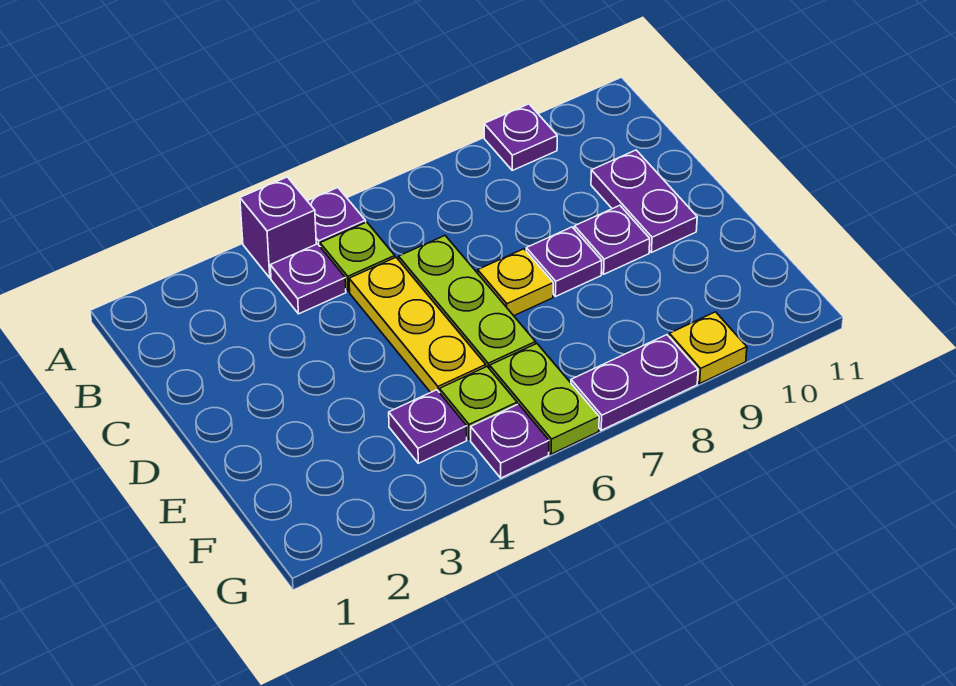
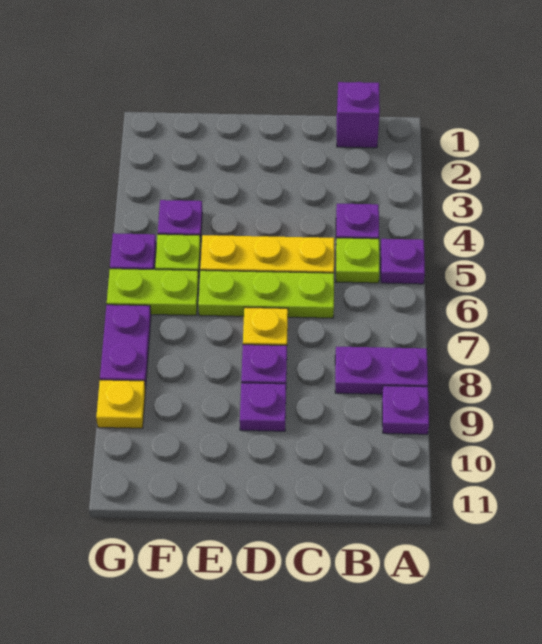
purple 1x1 brick [240,177,316,278] -> purple 1x1 brick moved to [337,82,380,148]
purple 1x2 plate [591,150,697,252] -> purple 1x2 plate moved to [335,347,428,394]

